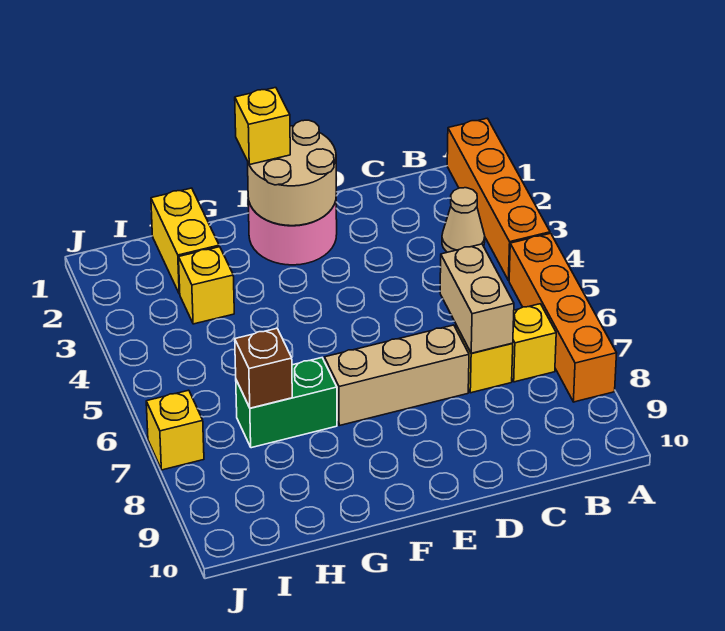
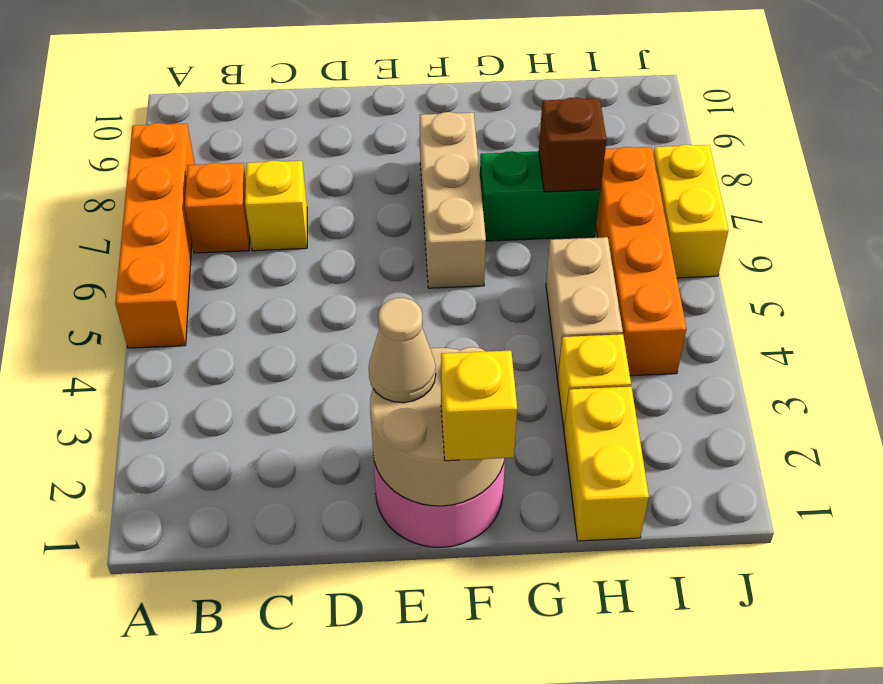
orange 1x4 brick [447,118,550,281] -> orange 1x4 brick moved to [596,147,686,376]
tan 1x1 cone [442,188,485,252] -> tan 1x1 cone moved to [369,298,436,403]
yellow 1x1 brick [512,304,556,382] -> orange 1x1 brick [185,163,250,253]
tan 1x2 brick [440,244,514,353] -> tan 1x2 brick moved to [546,237,623,379]
tan 1x3 brick [324,325,469,426] -> tan 1x3 brick turned to [420,112,486,288]
yellow 1x1 brick [146,390,204,470] -> yellow 1x2 brick [653,145,728,278]

